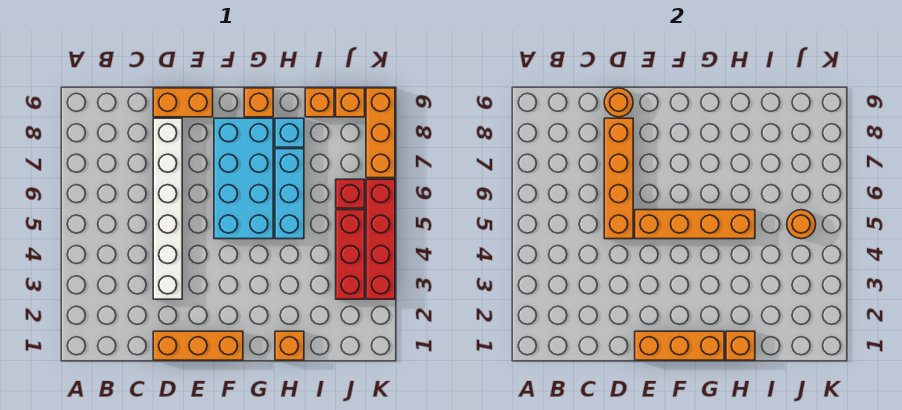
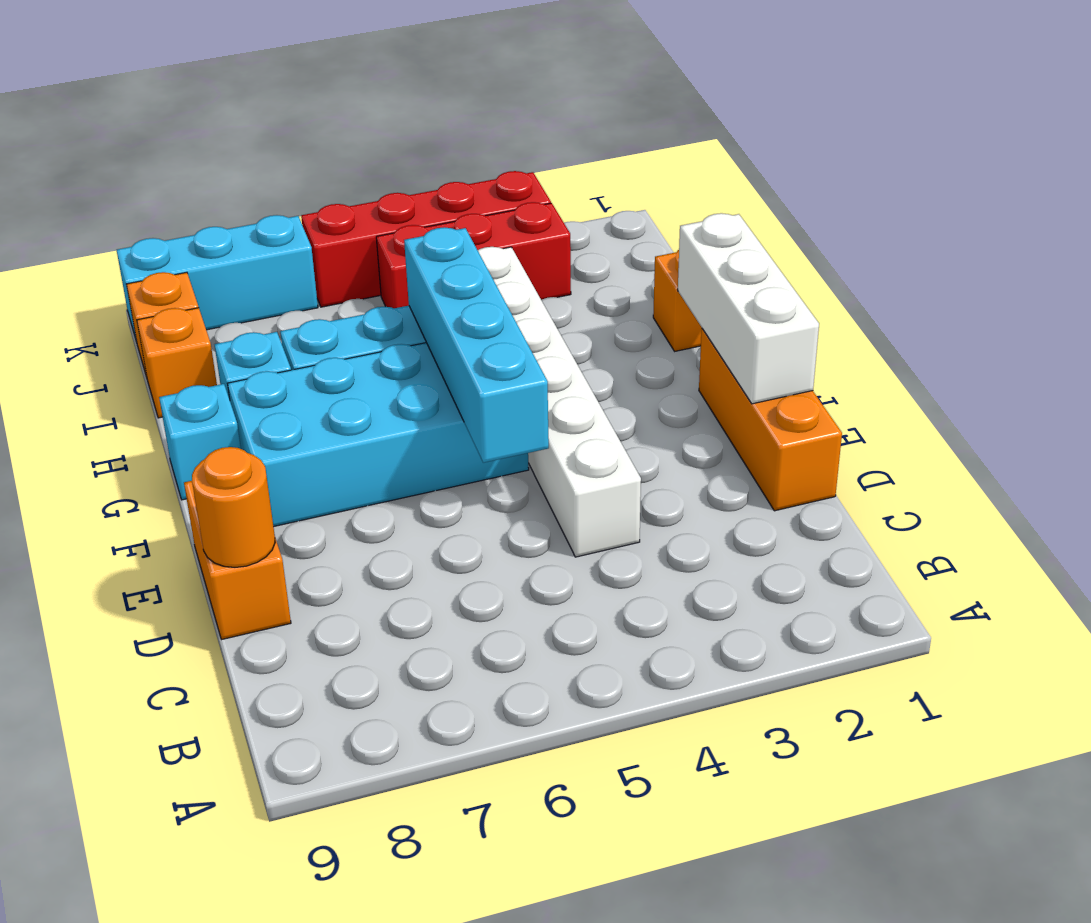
white 1x6 brick [153,118,182,299] -> white 1x6 brick turned to [478,247,641,557]
orange 1x4 brick [604,118,633,239] -> none
orange 1x3 brick [635,331,724,360] -> white 1x3 brick [678,213,819,404]
orange 1x4 brick [635,210,755,239] -> cyan 1x4 brick [404,227,549,463]
orange 1x1 brick [244,88,273,117] -> cyan 1x1 brick [159,384,241,500]
orange 1x1 brick [726,331,755,360] -> none
orange 1x1 round brick [787,210,816,239] -> none
red 1x1 brick [336,179,365,208] -> none
orange 1x3 brick [366,88,395,178] -> cyan 1x3 brick [117,215,318,342]

